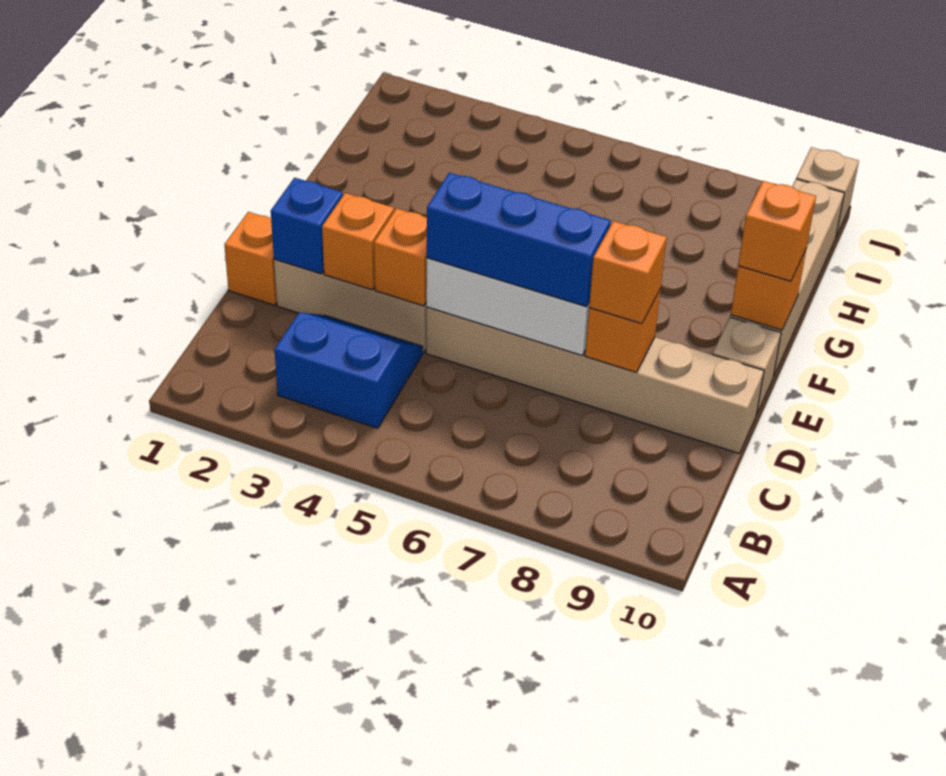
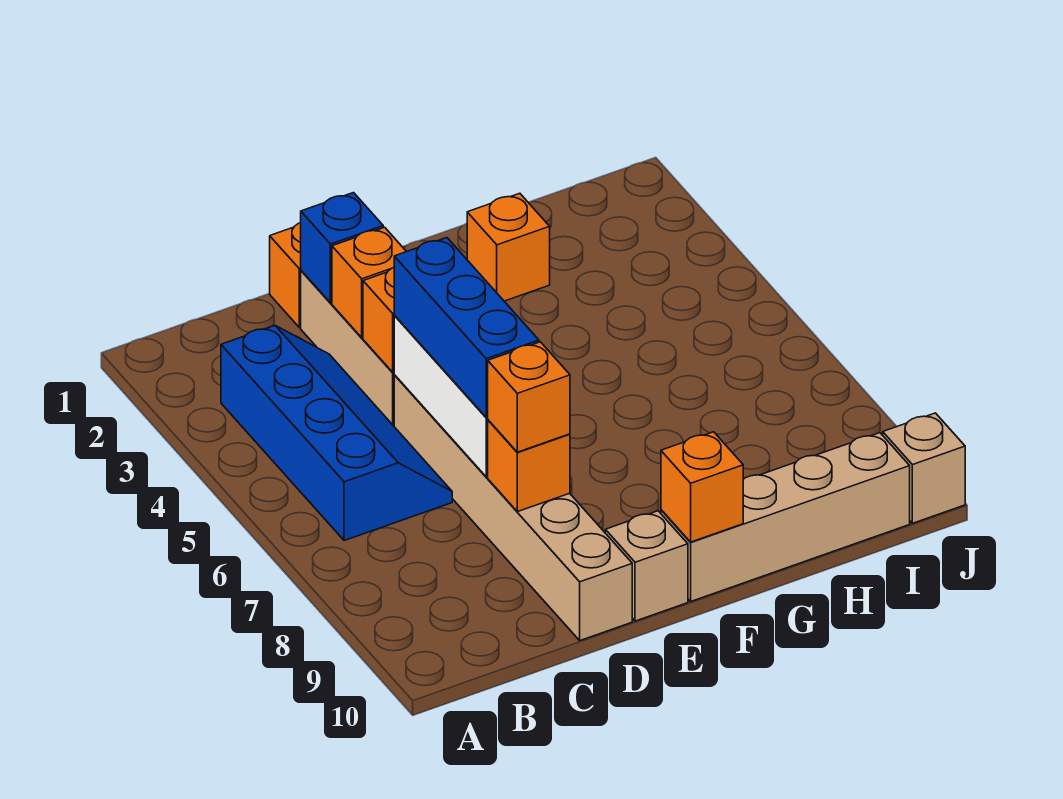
blue 2x2 slope [274,313,423,428] -> blue 2x4 slope [221,326,452,541]
orange 1x1 brick [738,181,816,281] -> orange 1x1 brick moved to [467,193,550,301]

